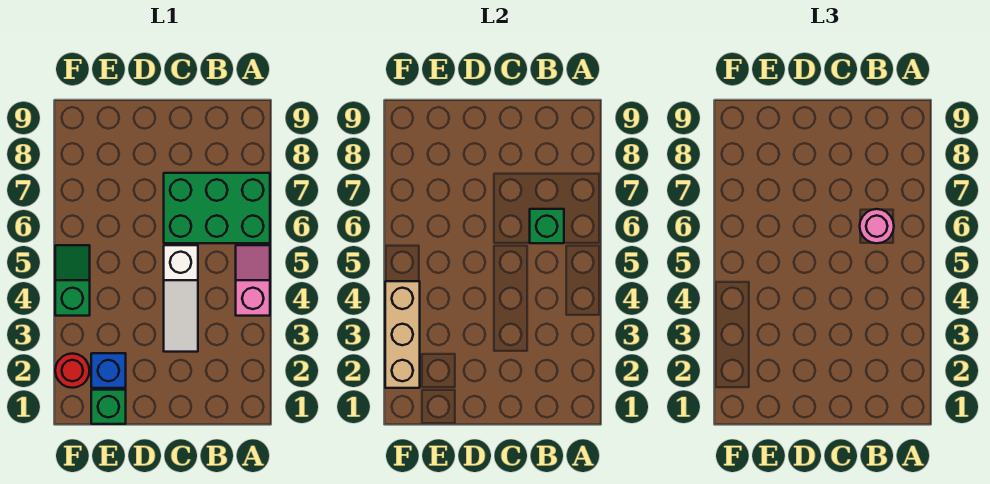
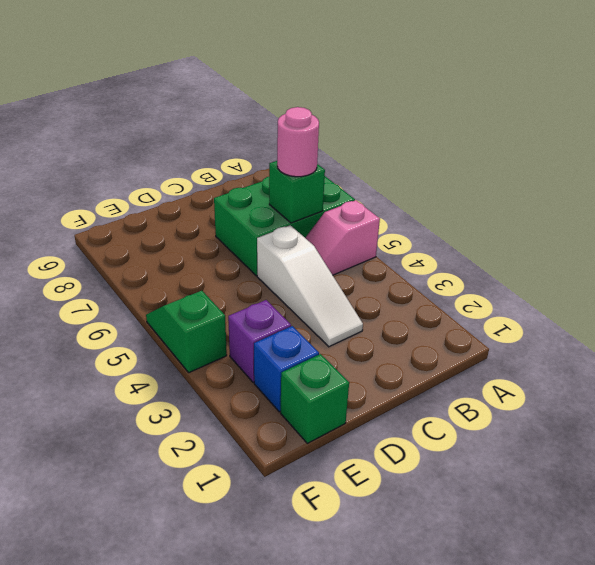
pink 1x2 slope [236,245,270,316] -> pink 1x2 slope turned to [306,200,380,275]
none -> purple 1x1 brick [228,300,291,382]
red 1x1 round brick [55,354,90,388] -> none
tan 1x3 brick [385,281,420,388] -> none

